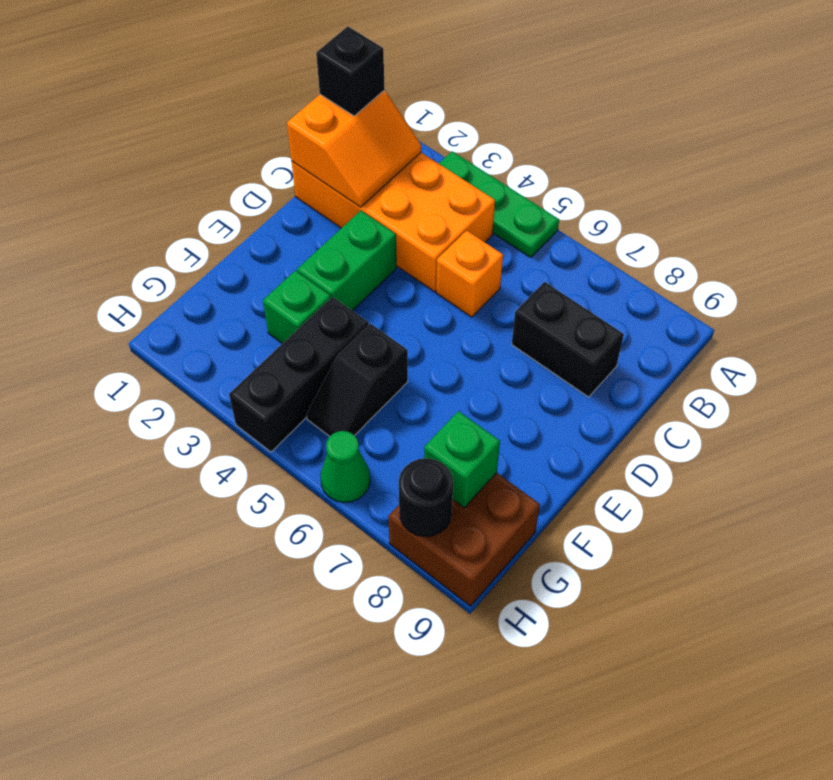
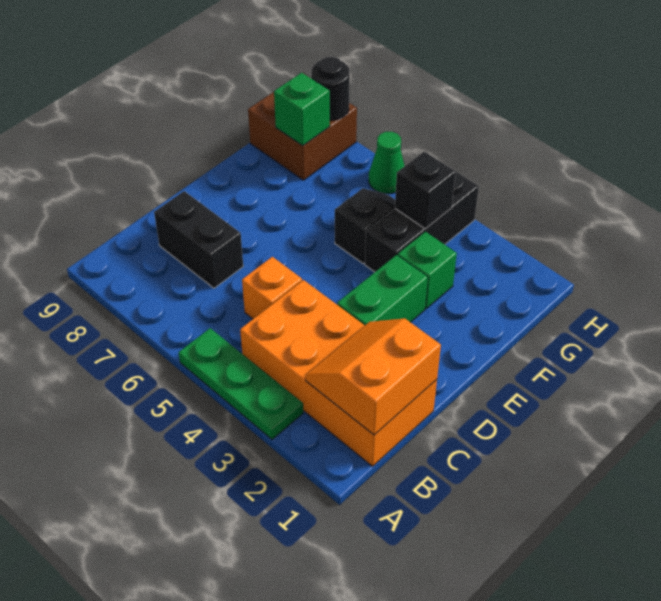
black 1x1 brick [316,26,385,116] -> black 1x1 brick moved to [395,151,456,229]

